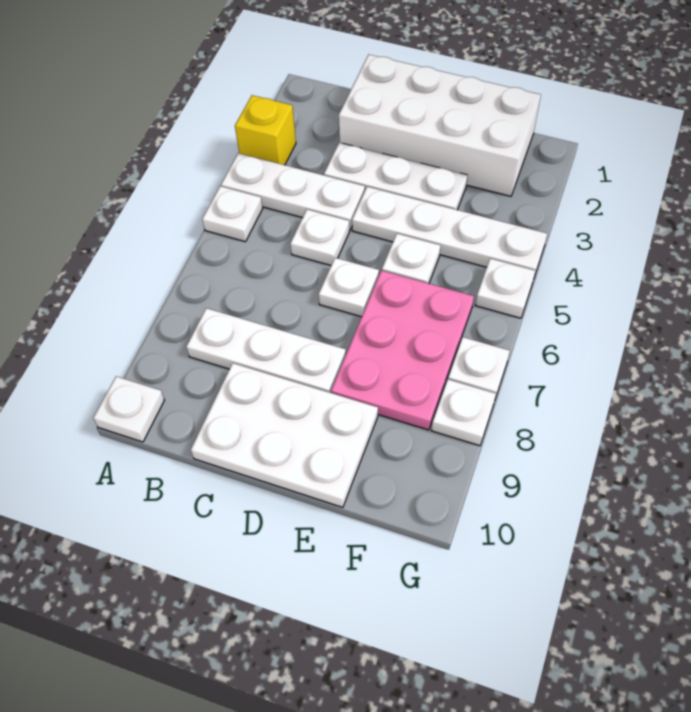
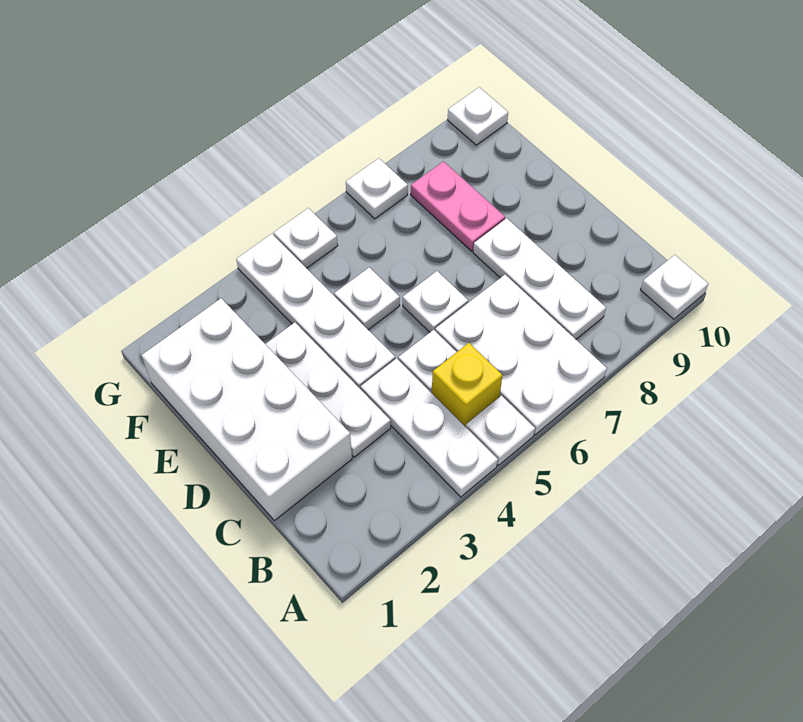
yellow 1x1 brick [235,95,296,165] -> yellow 1x1 brick moved to [432,343,502,427]
white 2x3 plate [191,363,378,507] -> white 2x3 plate moved to [435,275,607,435]
pink 2x3 plate [331,270,474,430] -> pink 1x2 plate [411,161,505,251]
white 1x1 plate [431,379,496,446] -> white 1x1 plate moved to [448,87,508,145]

